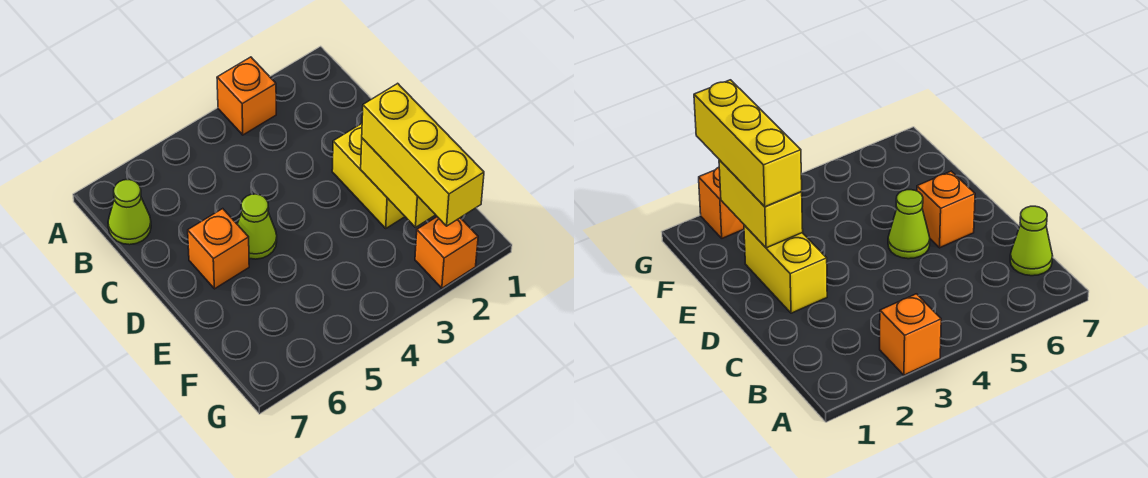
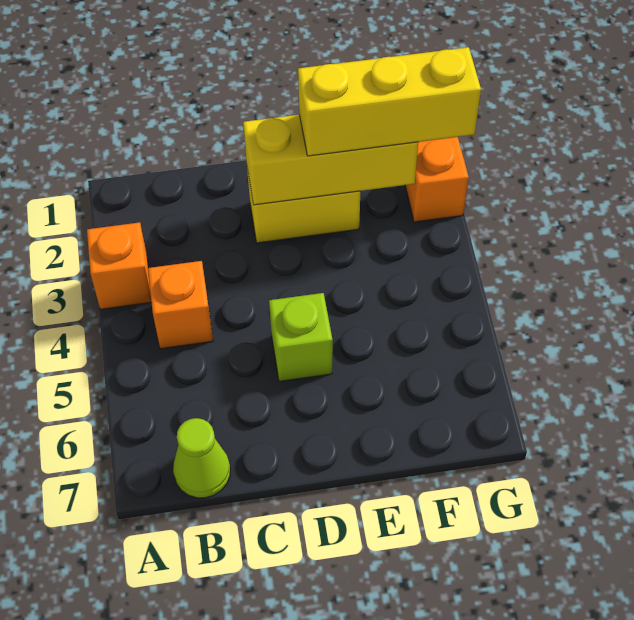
lime 1x1 cone [237,194,277,259] -> lime 1x1 brick [269,293,333,382]
orange 1x1 brick [188,209,249,289] -> orange 1x1 brick moved to [148,261,213,349]
yellow 1x2 brick [361,138,435,227] -> yellow 1x3 brick [243,115,418,205]

